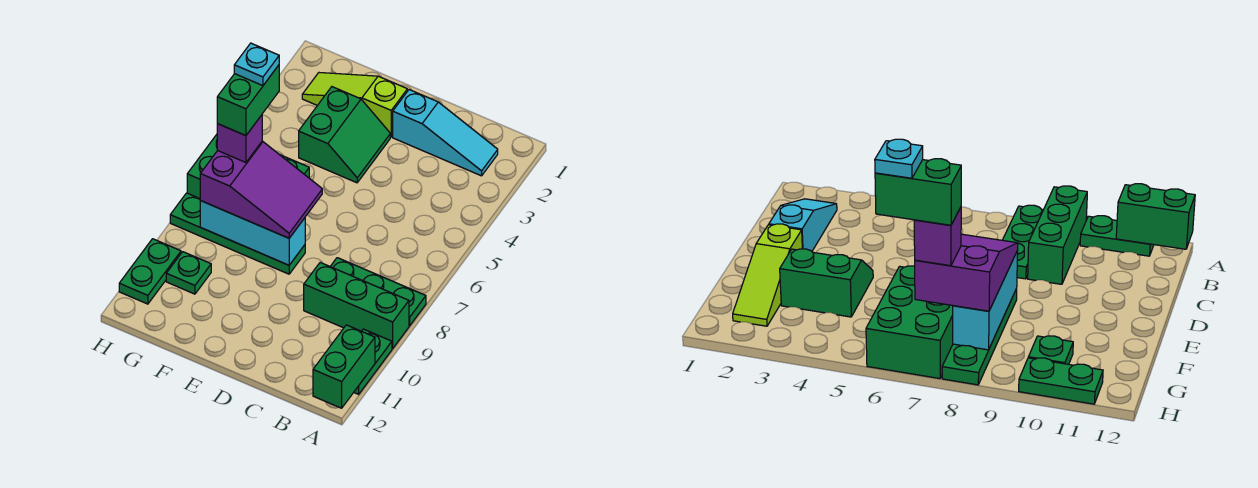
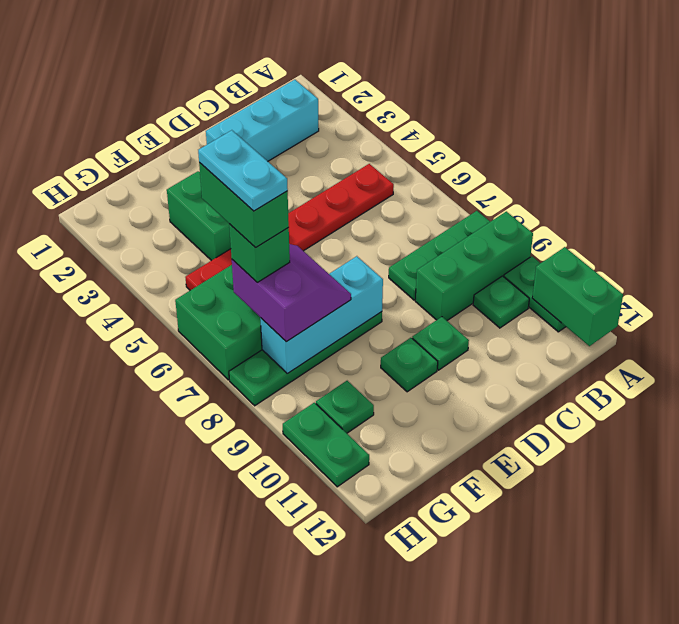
cyan 1x3 slope [393,90,498,176] -> cyan 1x3 brick [206,80,319,161]
none -> red 1x6 plate [185,164,394,290]
none -> green 1x1 plate [473,276,529,328]
none -> green 1x1 plate [412,317,469,370]
lime 1x3 slope [302,73,407,137] -> none
purple 2x3 slope [200,141,322,238] -> purple 2x2 slope [232,244,351,342]
none -> green 1x1 plate [381,338,438,392]
cyan 1x1 plate [234,43,279,86] -> cyan 1x2 plate [198,130,288,211]
purple 1x1 brick [217,115,262,162] -> green 1x1 brick [229,224,290,282]

